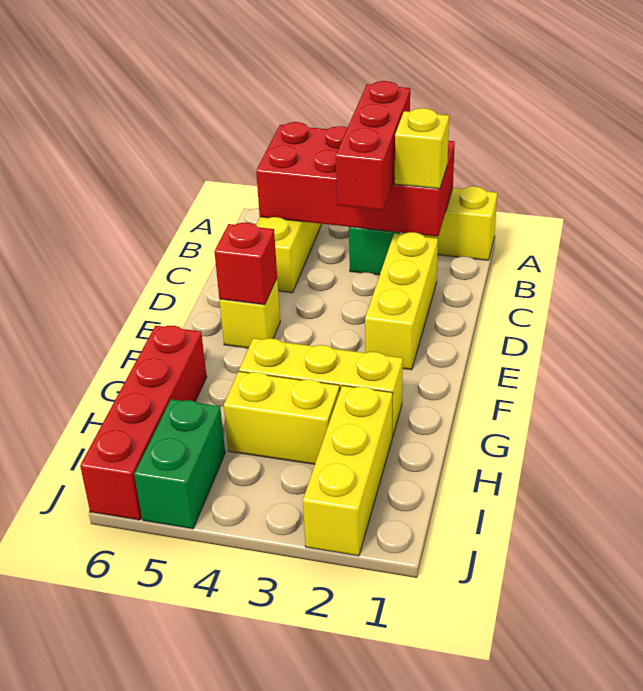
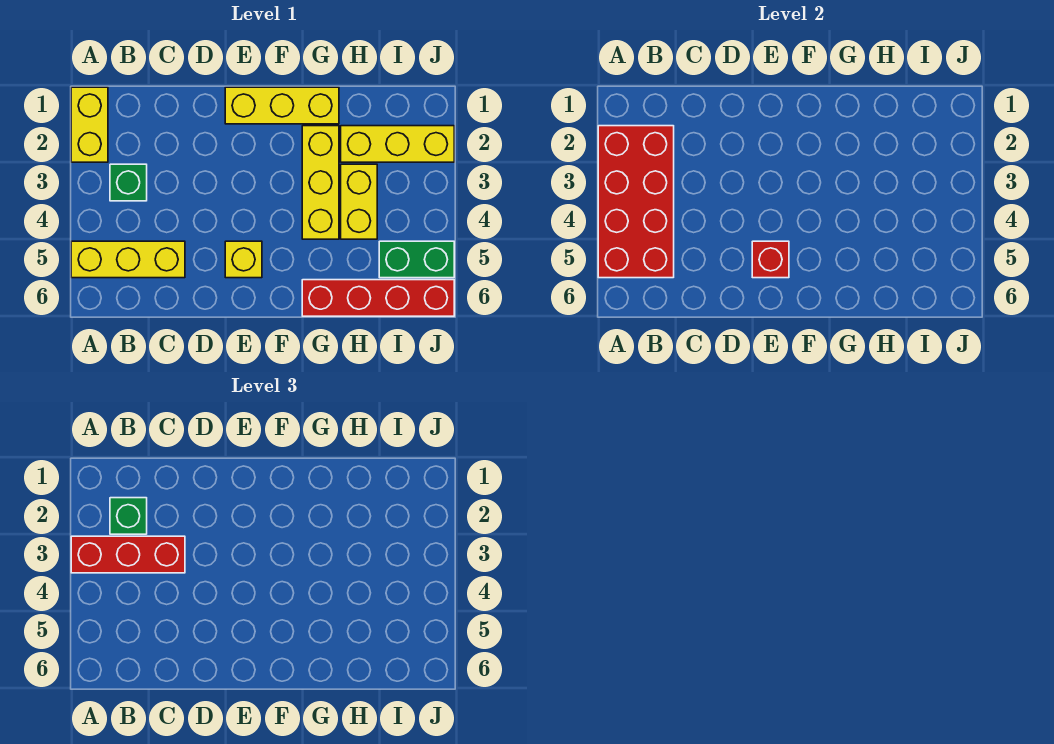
yellow 1x1 brick [395,108,449,189] -> green 1x1 brick [110,498,147,534]
yellow 1x3 brick [365,232,438,370] -> yellow 1x3 brick moved to [225,87,339,124]

